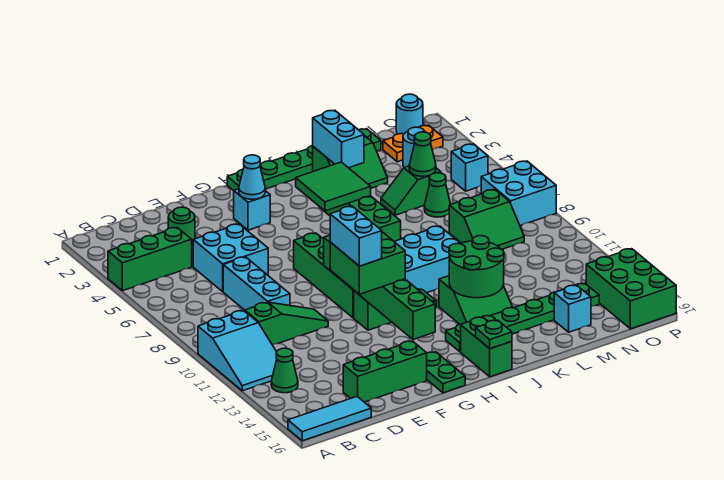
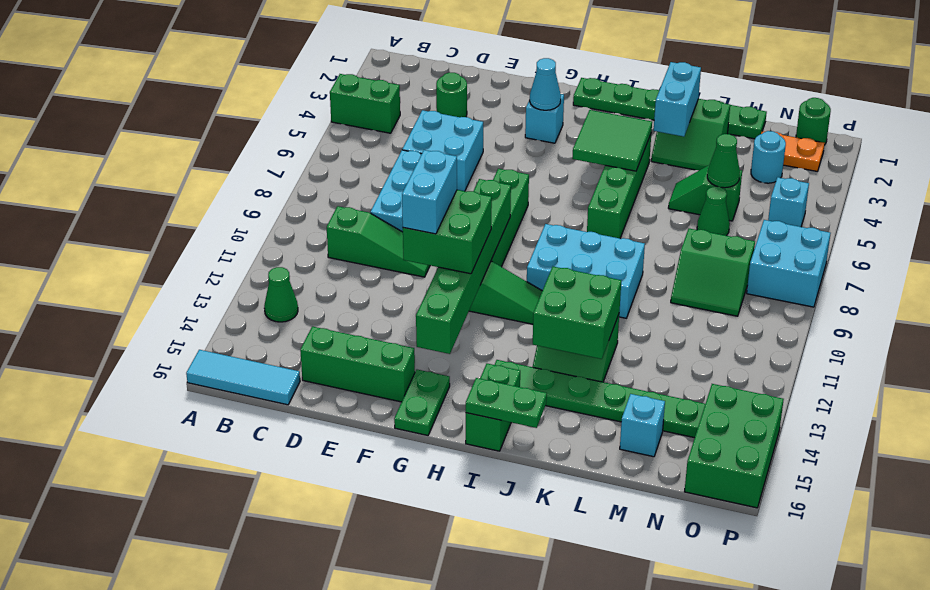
green 1x3 brick [108,228,192,291] -> green 1x2 brick [330,74,400,133]
cyan 2x3 slope [198,311,277,391] -> none
green 1x1 plate [476,320,512,349] -> green 1x2 plate [466,378,547,428]
green 2x2 round brick [449,236,504,298] -> green 2x2 brick [533,267,621,359]
cyan 1x1 round brick [396,94,423,134] -> green 1x1 round brick [796,98,831,145]

